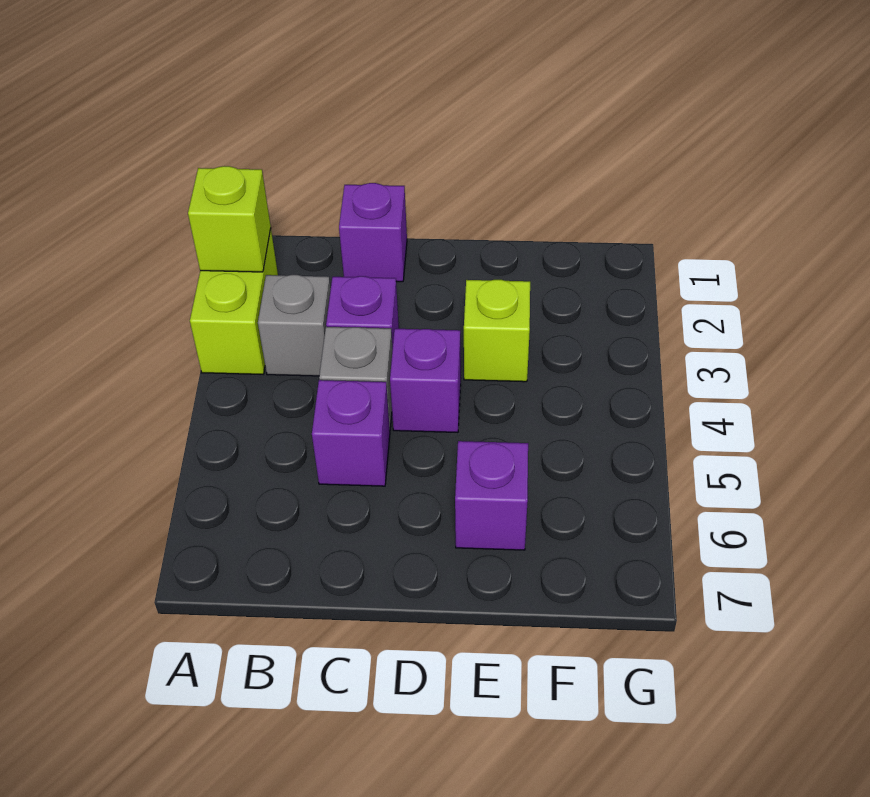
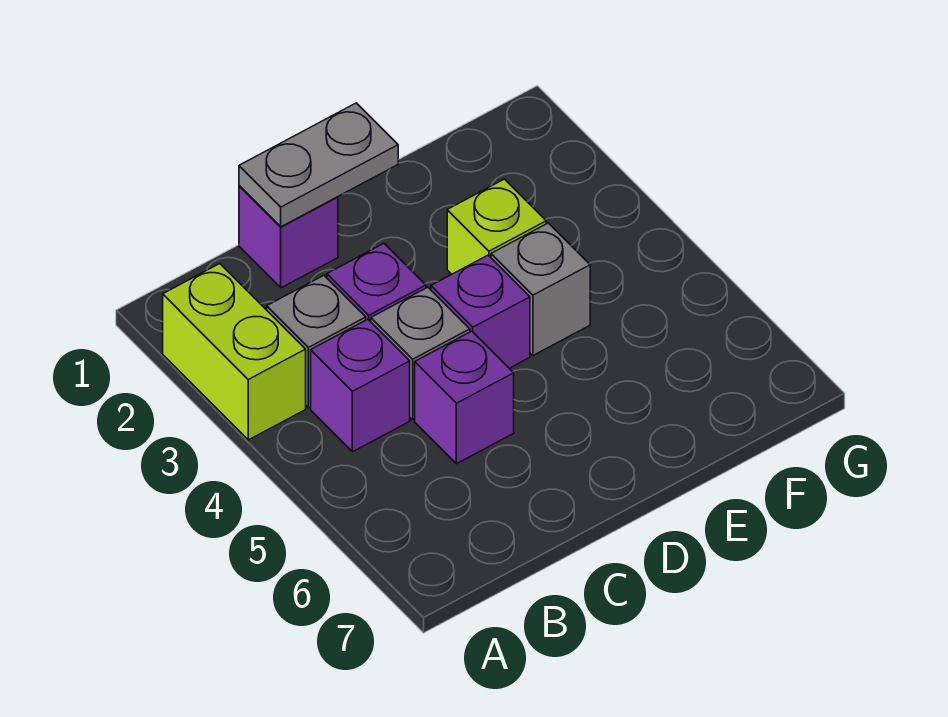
lime 1x1 brick [188,166,271,272] -> none
none -> grey 1x2 plate [239,103,398,227]
none -> grey 1x1 brick [491,223,590,355]
purple 1x1 brick [455,441,528,550] -> purple 1x1 brick moved to [311,319,410,452]

